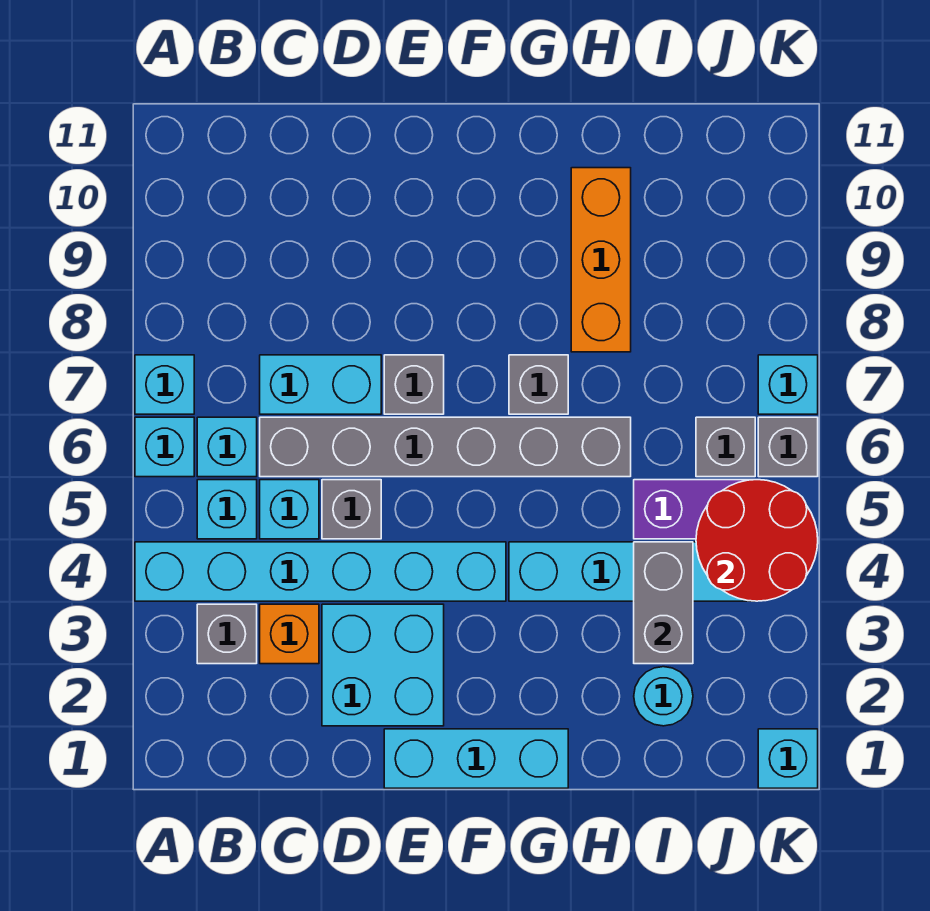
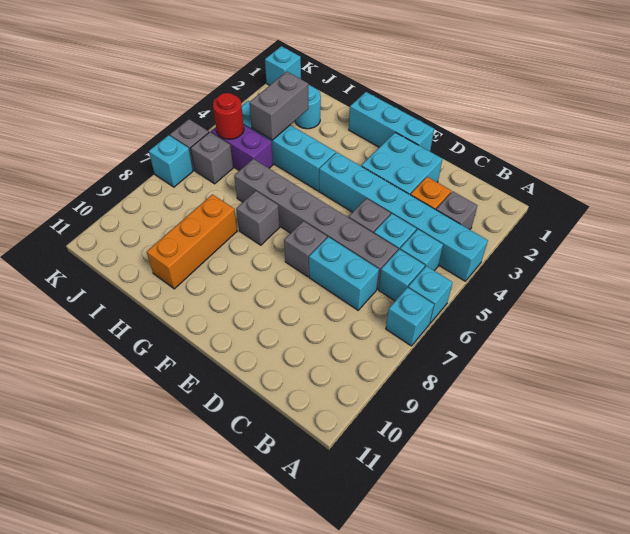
red 2x2 round brick [696,480,818,601] -> red 1x1 round brick [213,93,244,139]

